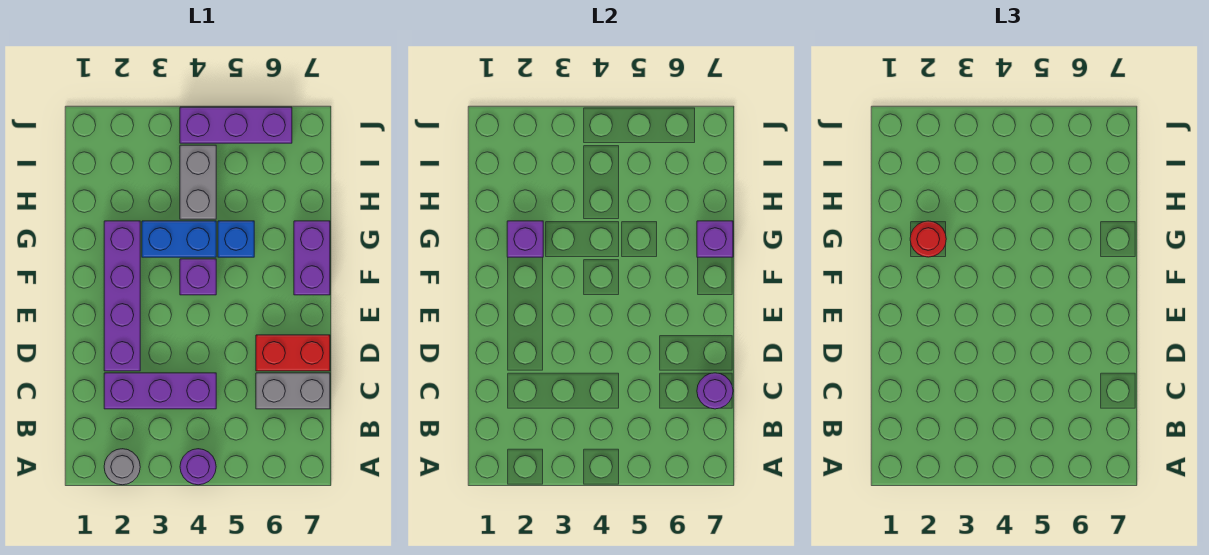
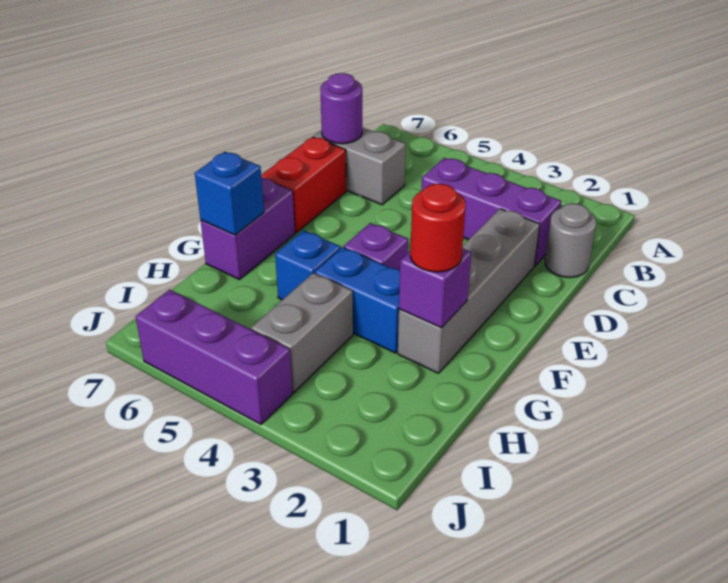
grey 1x1 round brick [104,449,140,485] -> grey 1x1 round brick moved to [545,203,596,278]
purple 1x1 round brick [180,449,216,485] -> none
purple 1x4 brick [104,221,140,371] -> grey 1x4 brick [398,209,540,373]
red 1x2 brick [256,335,330,371] -> red 1x2 brick turned to [261,137,346,233]
purple 1x1 brick [697,221,733,257] -> blue 1x1 brick [195,152,264,235]

